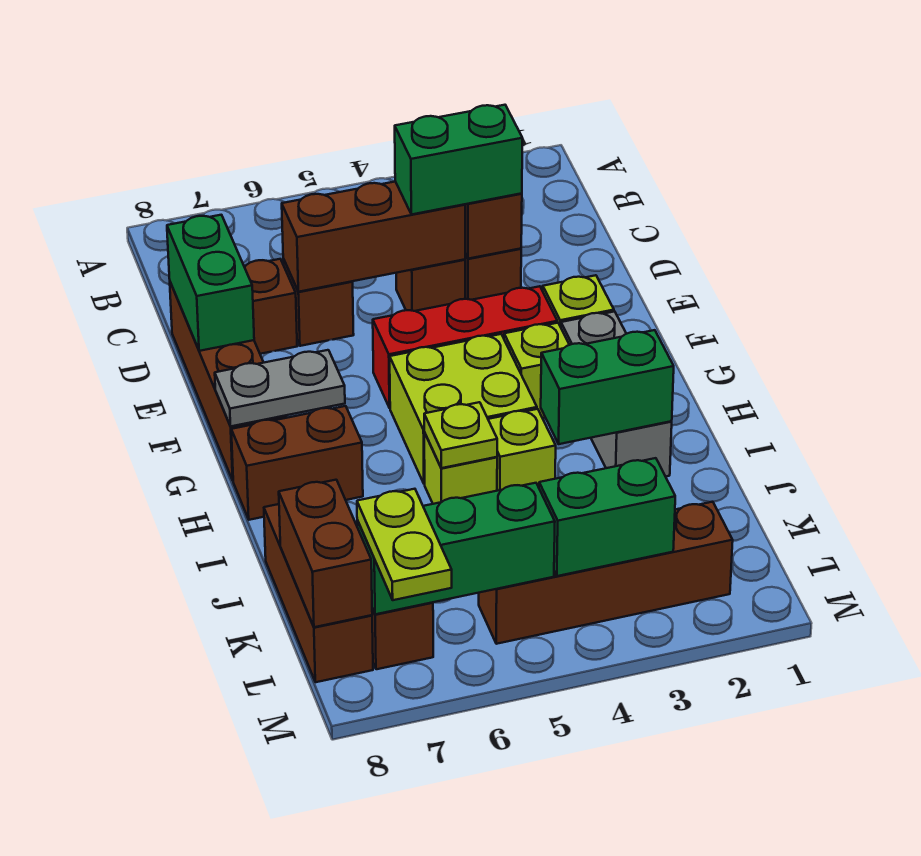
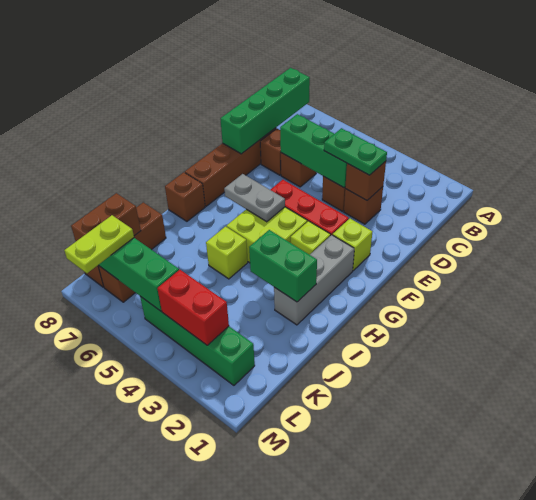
green 1x2 brick [395,105,522,215] -> green 1x2 plate [324,128,387,175]
brown 1x3 brick [282,182,465,292] -> green 1x3 brick [280,114,347,188]
green 1x2 brick [167,215,254,351] -> green 1x4 brick [220,68,310,154]
grey 1x2 plate [215,350,345,426] -> grey 1x2 plate moved to [224,174,285,222]
brown 1x2 brick [231,406,363,520] -> brown 1x1 brick [165,172,205,221]
lime 1x1 brick [488,409,556,491] -> none
lime 1x1 plate [424,402,497,468] -> none
brown 1x4 brick [479,502,733,644] -> green 1x4 brick [140,297,255,385]
green 1x2 brick [539,458,675,576] -> red 1x2 brick [157,270,229,345]

